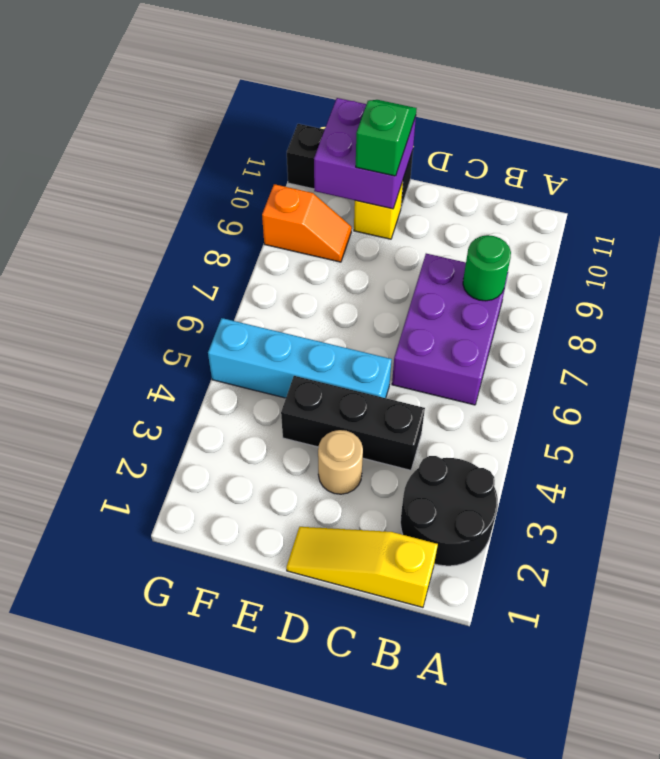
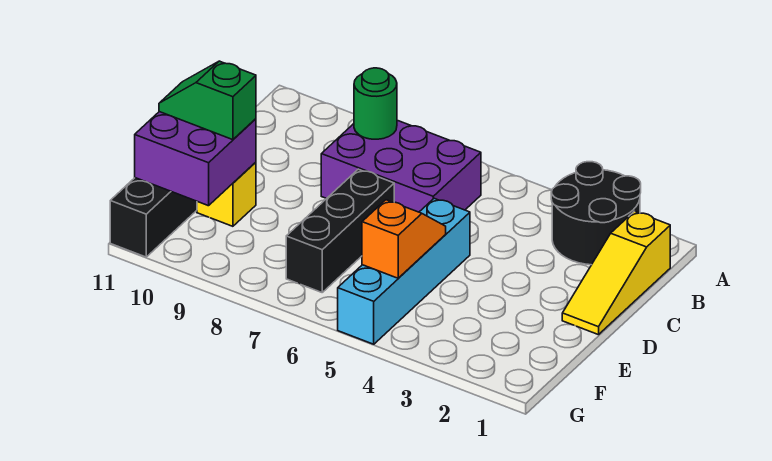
black 1x3 brick [281,376,425,470] -> black 1x3 brick moved to [286,169,394,292]
tan 1x1 round brick [318,430,363,494] -> none
orange 1x2 slope [262,184,352,262] -> orange 1x2 slope moved to [362,200,446,278]

